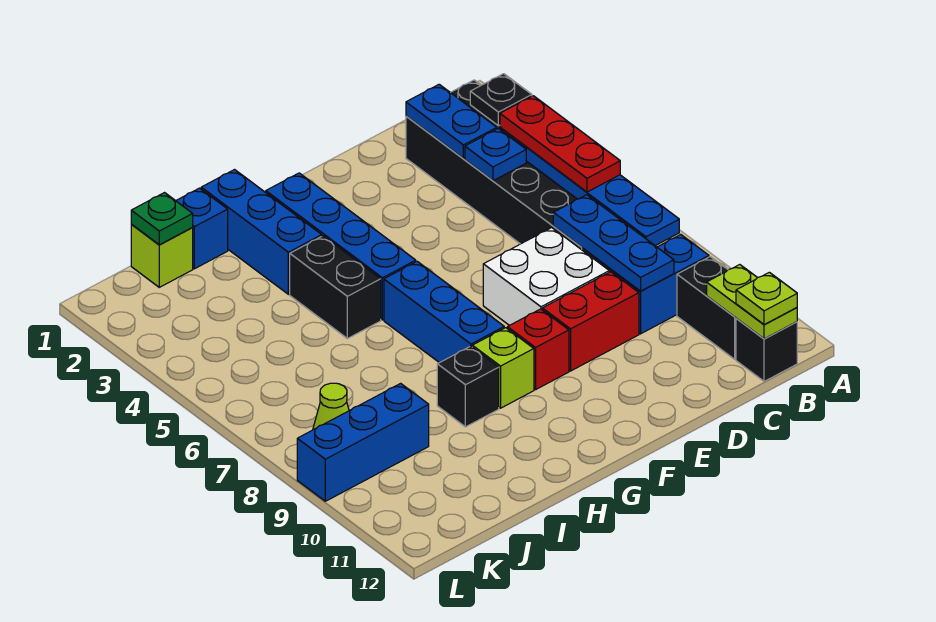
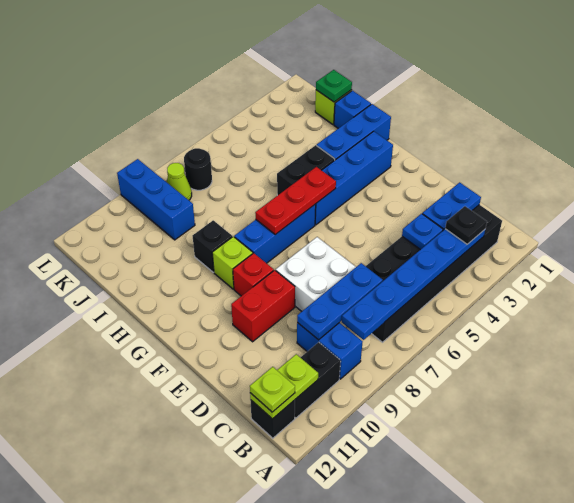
red 1x3 plate [500,96,620,192] -> red 1x3 plate moved to [255,167,336,235]
red 1x2 brick [542,272,639,371] -> red 1x2 brick turned to [231,270,295,342]
none -> black 1x1 round brick [184,148,212,190]

